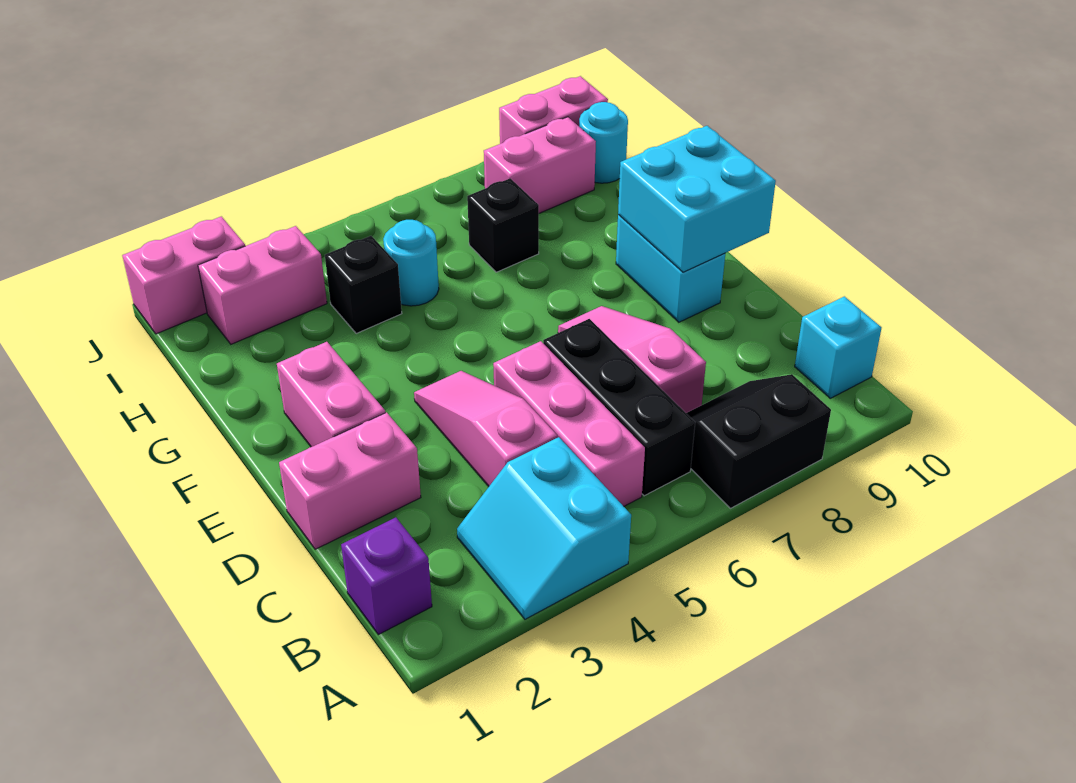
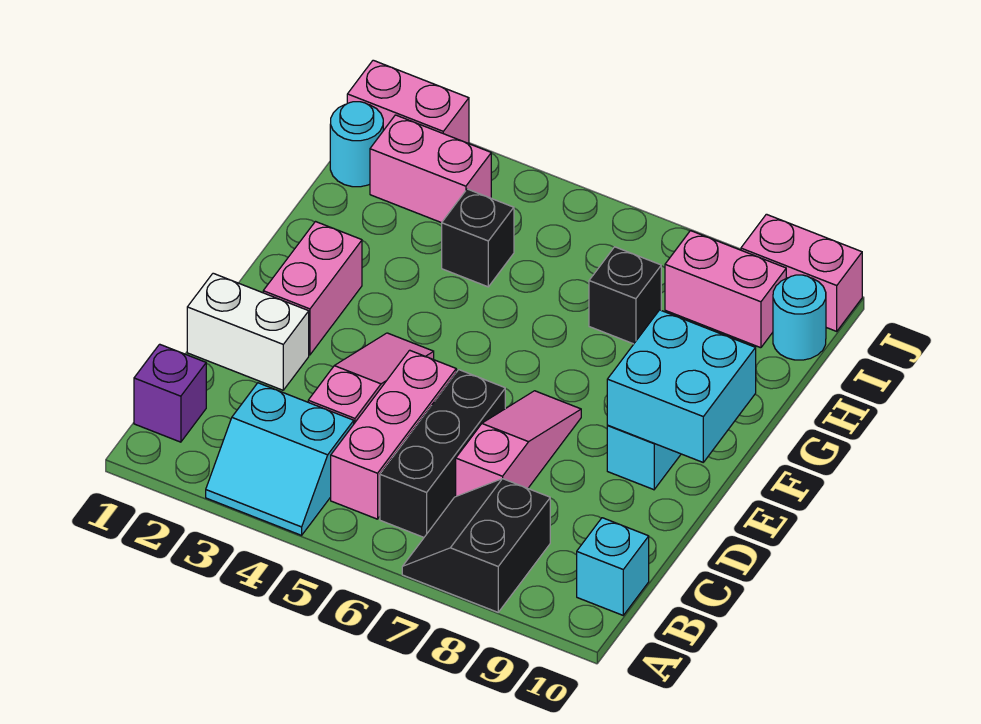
cyan 2x2 slope [457,437,631,619] -> cyan 2x2 slope turned to [206,383,354,535]
black 2x2 slope [686,374,831,508] -> black 2x2 slope turned to [402,479,550,612]
pink 1x2 brick [279,412,421,549] -> white 1x2 brick [187,273,309,390]
cyan 1x1 round brick [383,220,439,306] -> cyan 1x1 round brick moved to [330,102,383,187]

